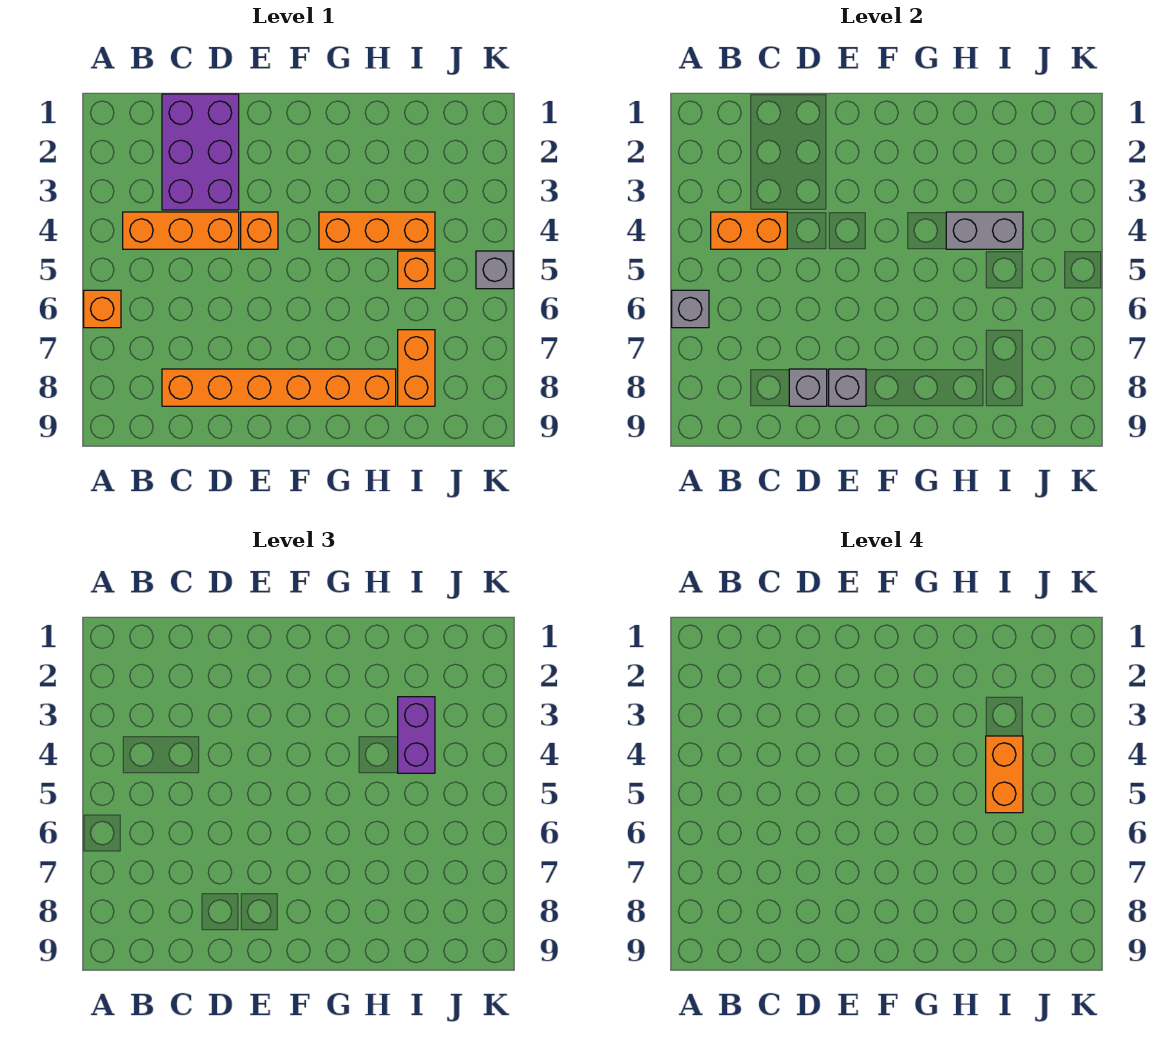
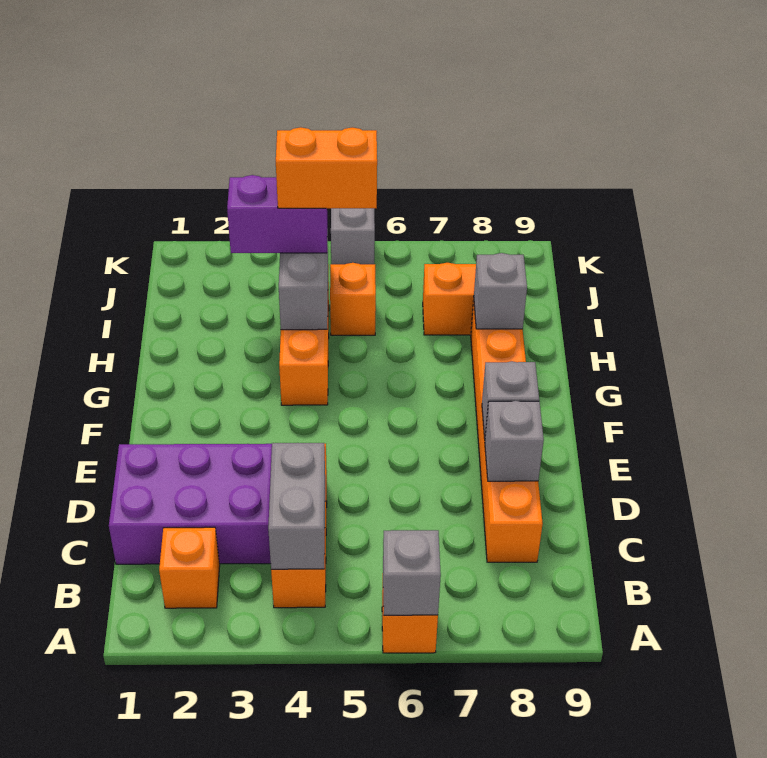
orange 1x2 brick [711,212,787,249] -> grey 1x2 brick [268,443,325,569]
orange 1x1 brick [241,212,278,249] -> orange 1x1 brick moved to [159,527,220,608]
none -> grey 1x1 brick [474,253,527,329]

